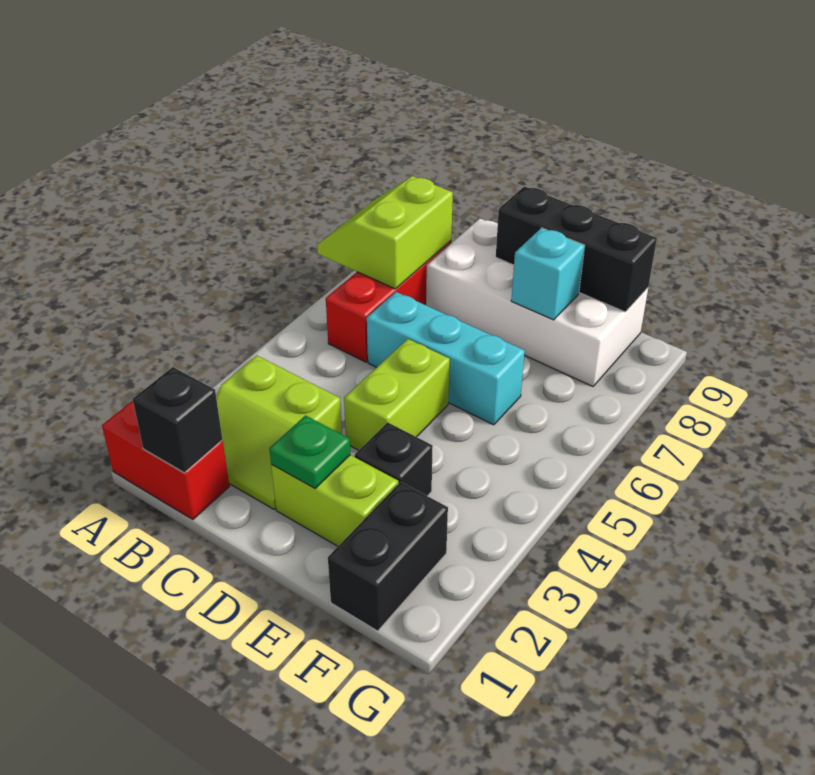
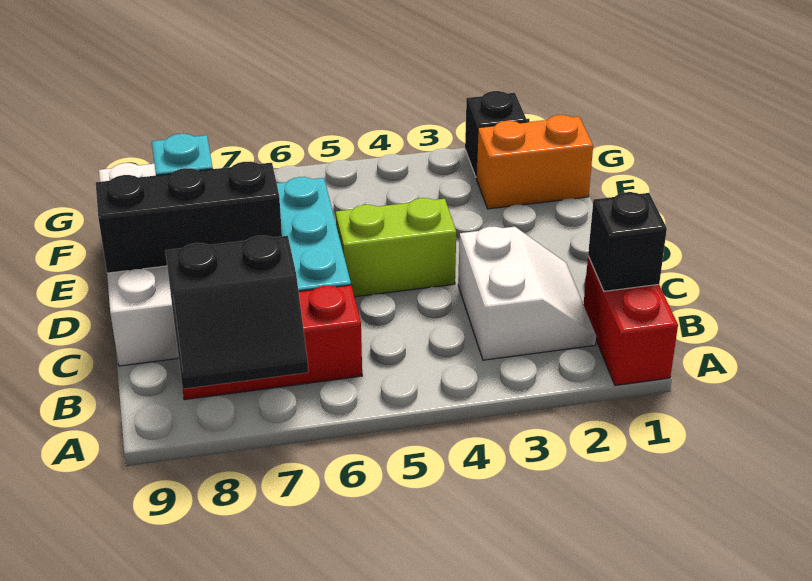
lime 2x2 slope [317,176,453,289] -> black 2x2 slope [165,236,308,389]
lime 2x2 slope [216,355,342,509] -> white 2x2 slope [458,227,596,360]
lime 1x2 brick [271,455,398,546] -> none
green 1x1 plate [269,415,350,488] -> none
black 1x3 brick [496,186,657,312] -> black 1x3 brick turned to [96,161,282,273]
black 1x1 brick [355,422,433,496] -> black 1x1 brick moved to [465,91,527,176]
black 1x2 brick [328,482,448,631] -> orange 1x2 brick [476,115,593,209]

